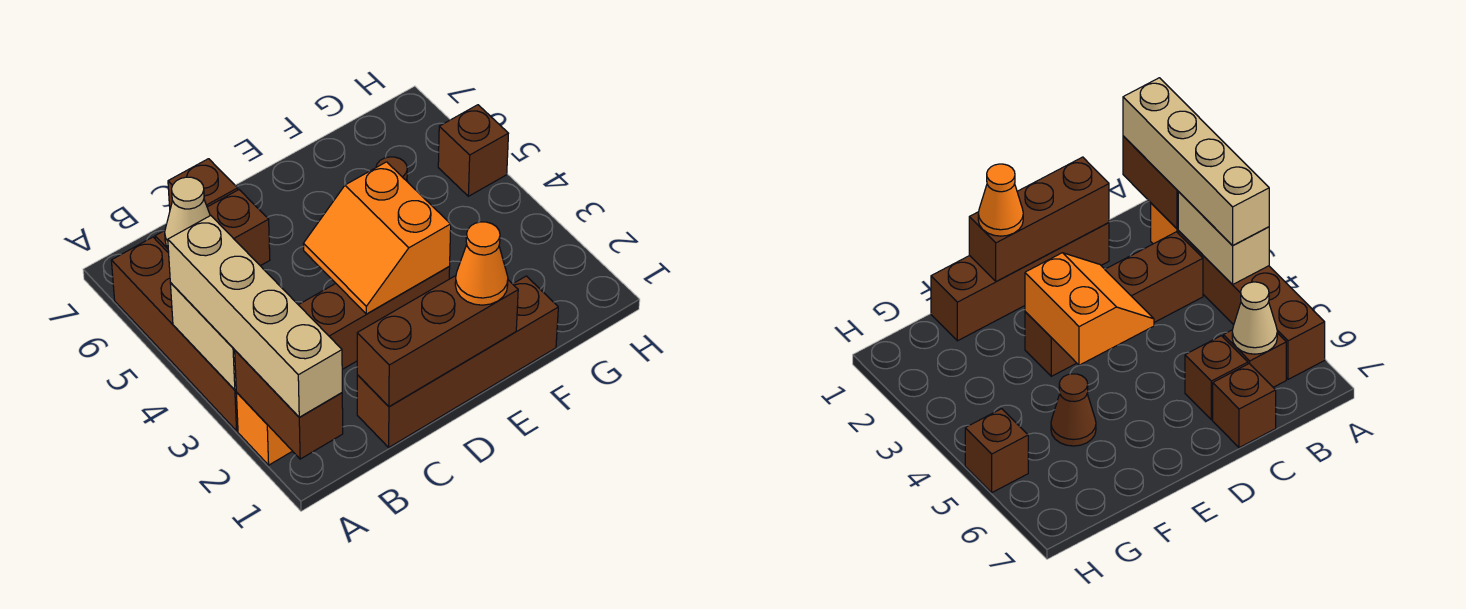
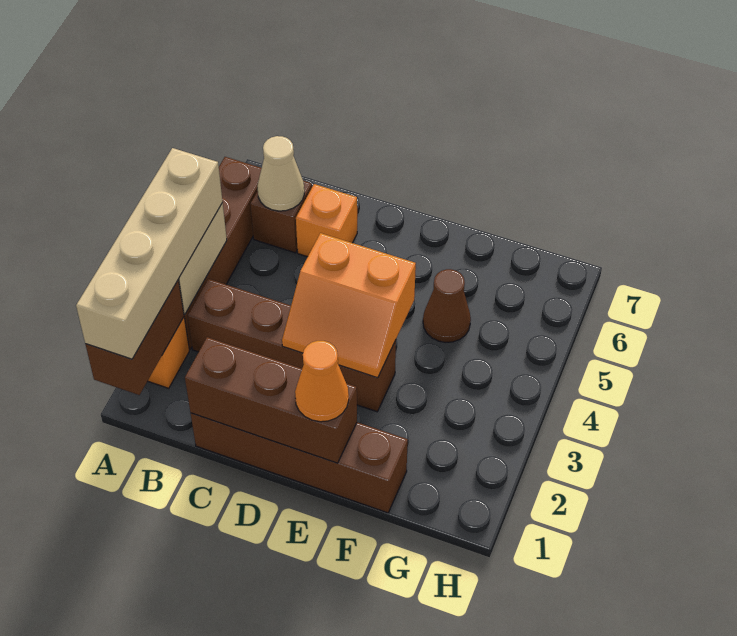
brown 1x1 brick [207,190,270,266] -> orange 1x1 brick [296,184,357,257]
brown 1x1 brick [168,159,238,209] -> none
orange 2x2 slope [303,162,451,314] -> orange 2x2 slope turned to [282,233,416,378]
brown 1x1 brick [438,105,508,196] -> none

